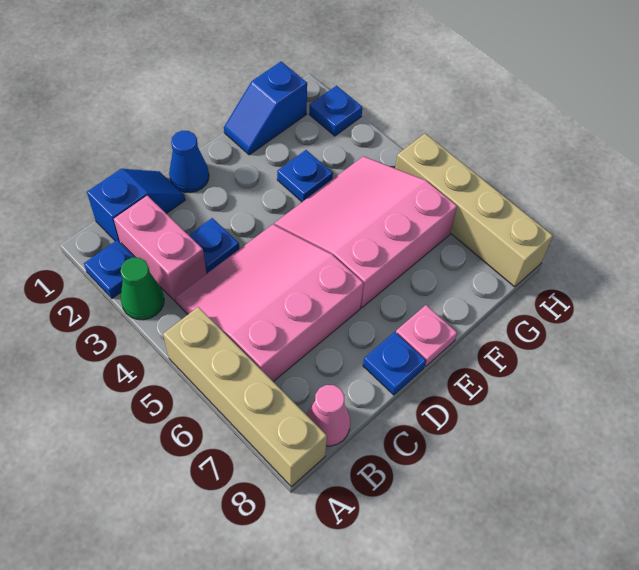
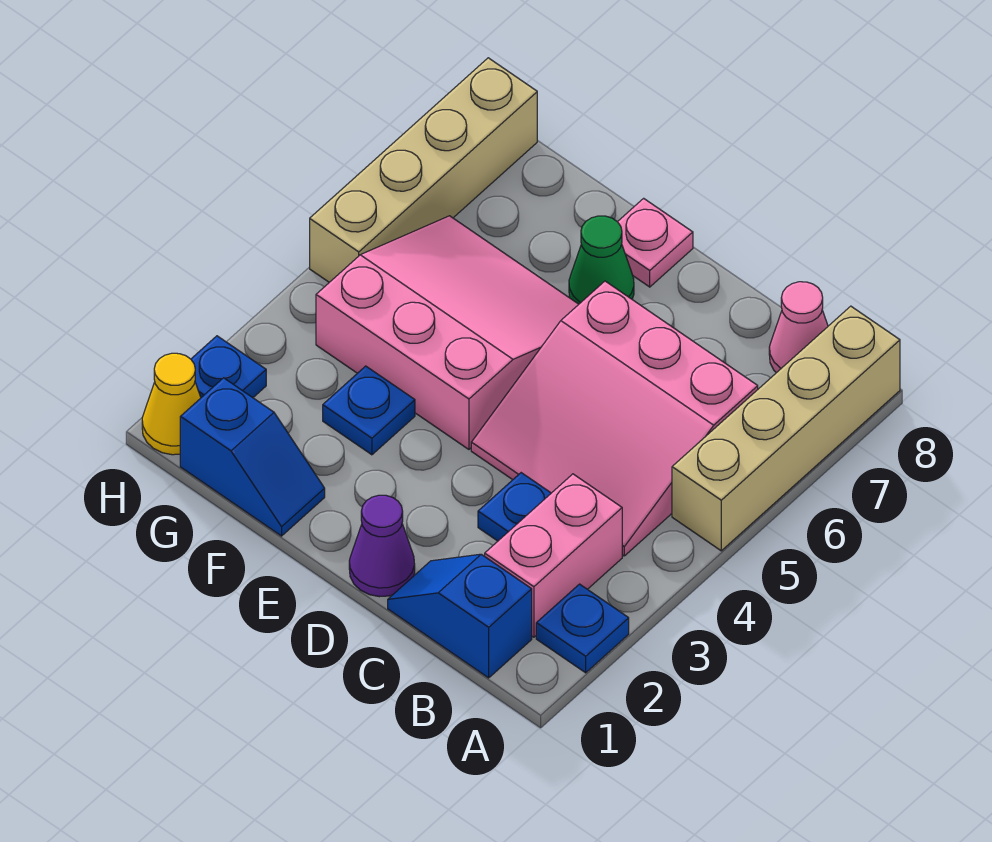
green 1x1 cone [120,257,164,320] -> green 1x1 cone moved to [569,216,634,304]
blue 1x1 cone [169,131,209,193] -> purple 1x1 cone [349,495,415,597]
blue 1x1 plate [363,332,426,395] -> none
pink 3x3 slope [274,156,457,308] -> pink 3x3 slope turned to [316,216,579,449]
none -> yellow 1x1 cone [142,353,201,455]

